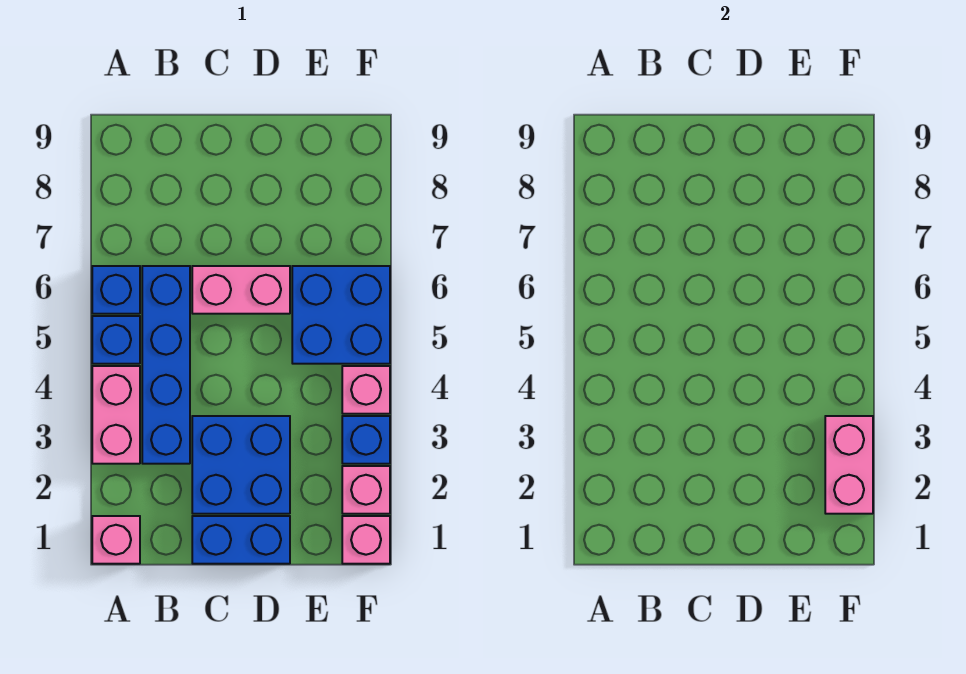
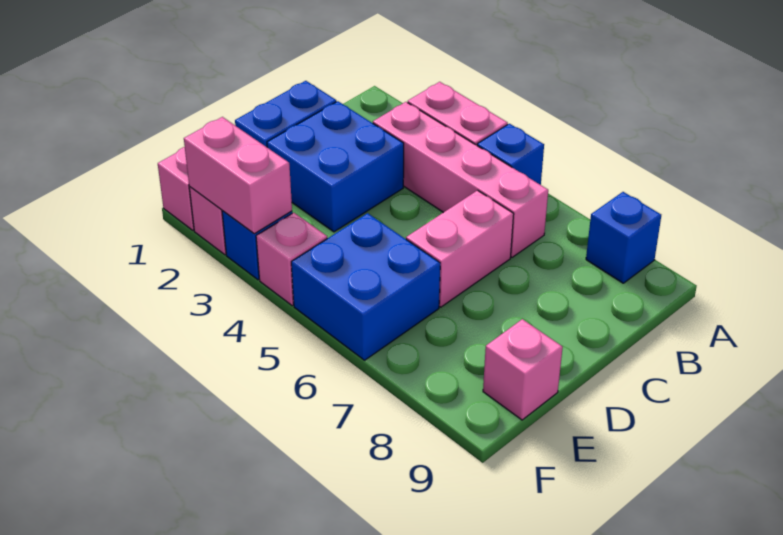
pink 1x1 brick [92,516,140,564] -> pink 1x1 brick moved to [483,319,563,420]
blue 1x1 brick [92,266,140,314] -> blue 1x1 brick moved to [586,192,661,283]
blue 1x4 brick [142,266,190,464] -> pink 1x4 brick [373,102,548,257]

